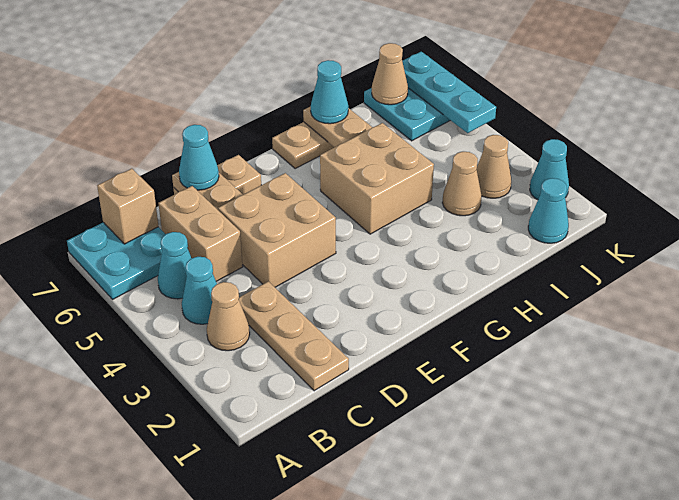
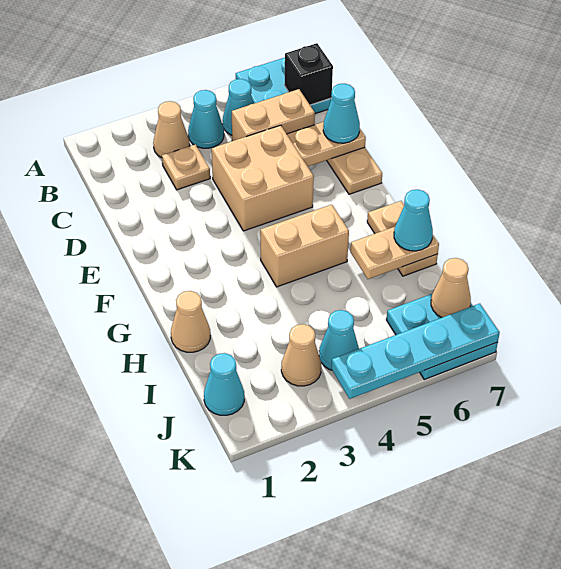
tan 1x1 brick [97,169,159,244] -> black 1x1 brick [284,43,333,105]
tan 1x3 plate [239,281,349,391] -> tan 1x1 plate [162,145,210,190]
tan 2x2 brick [320,123,434,234] -> tan 1x2 brick [260,205,349,287]
tan 1x1 cone [442,152,482,216] -> tan 1x1 cone moved to [171,291,210,352]
cyan 1x1 cone [530,139,569,200] -> cyan 1x1 cone moved to [319,310,359,370]
cyan 1x3 plate [402,52,496,133] -> cyan 1x4 plate [331,304,500,399]

